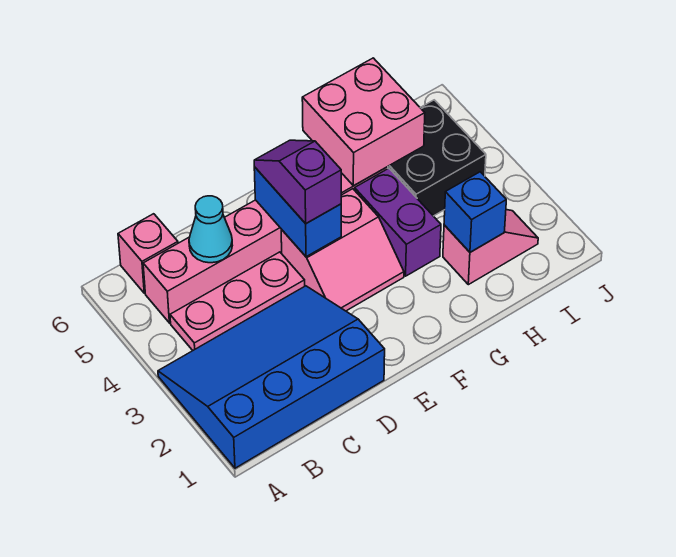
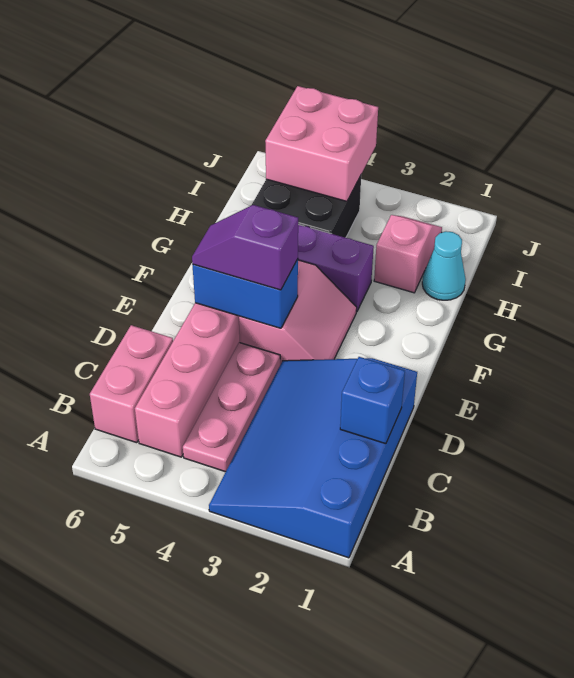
pink 1x1 brick [118,214,178,293] -> pink 1x2 brick [90,325,173,443]
cyan 1x1 cone [189,196,232,263] -> cyan 1x1 cone moved to [422,231,466,300]
pink 2x2 brick [302,58,425,186] -> pink 2x2 brick moved to [265,86,378,201]
blue 1x1 brick [444,172,506,252] -> blue 1x1 brick moved to [340,357,405,444]

